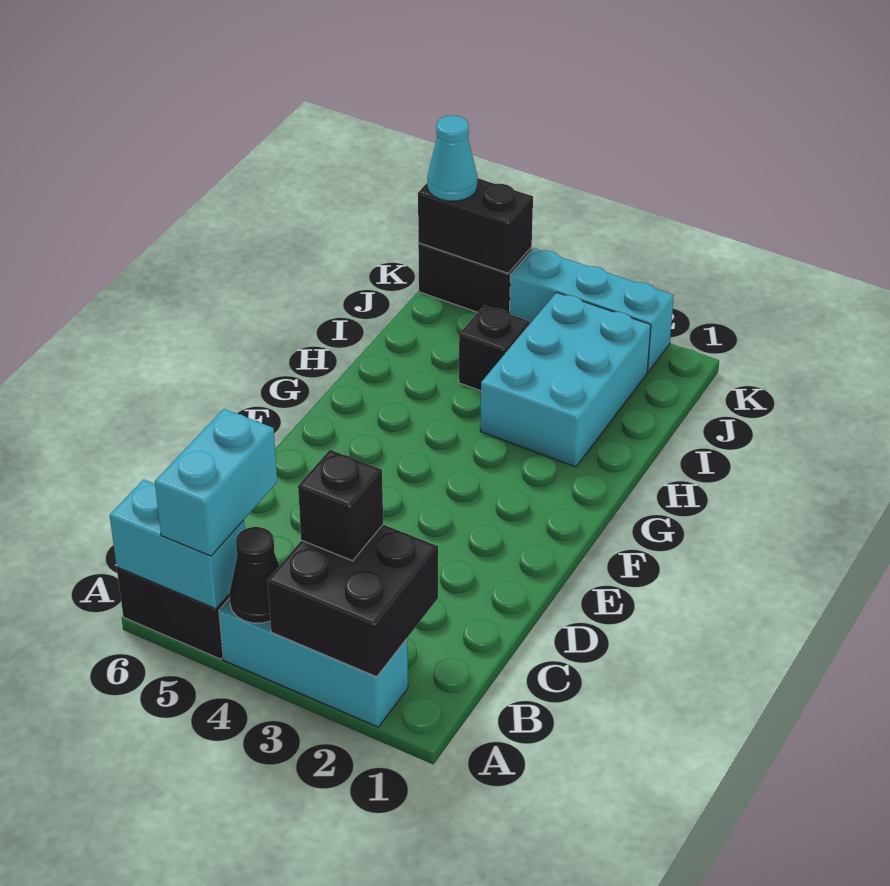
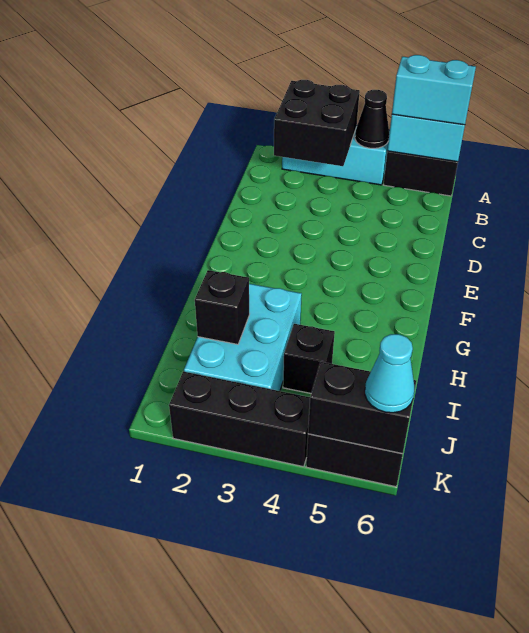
cyan 1x2 brick [155,409,277,556] -> cyan 1x2 brick turned to [392,55,476,125]
black 1x1 brick [298,450,383,561] -> black 1x1 brick moved to [195,270,250,344]
cyan 1x3 brick [510,248,674,372] -> black 1x3 brick [169,372,310,467]

